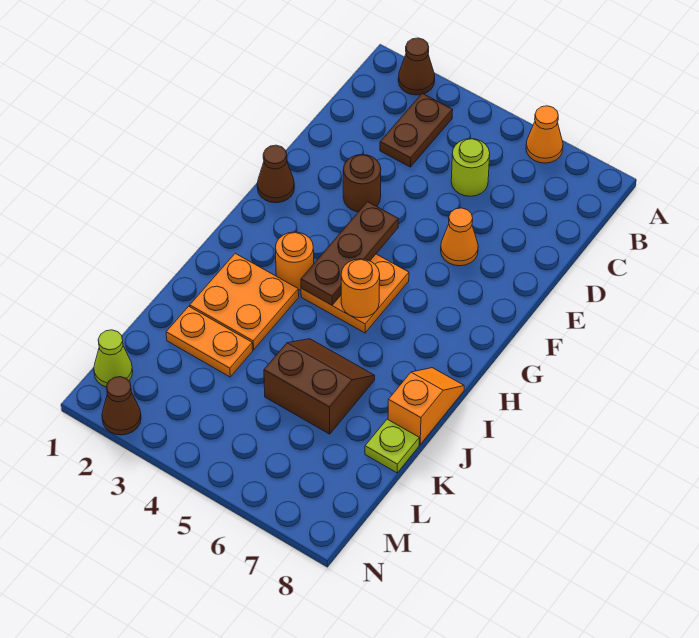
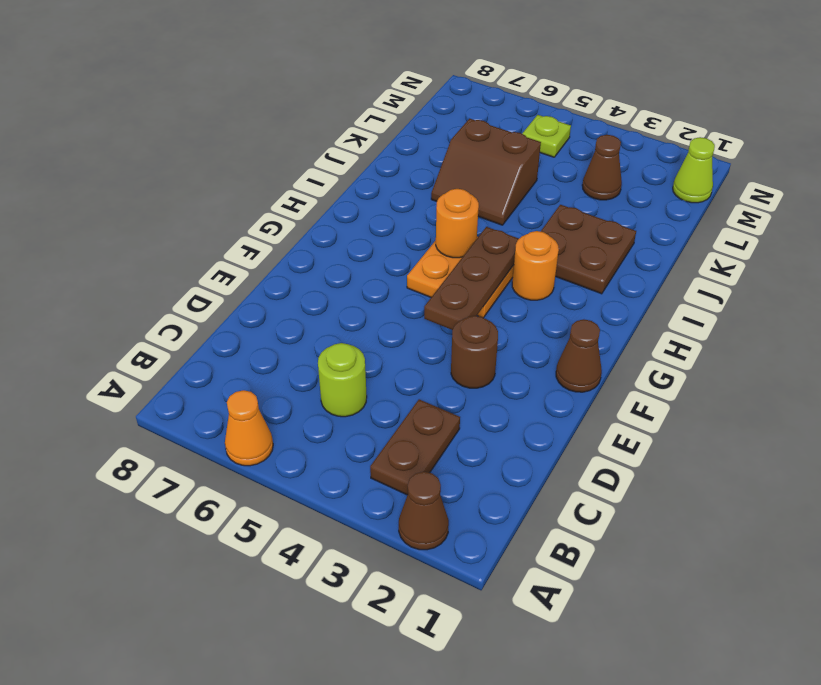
orange 1x1 cone [441,208,478,266] -> none
orange 2x2 plate [190,253,299,350] -> brown 2x2 plate [541,205,636,294]
orange 1x2 slope [388,368,464,444] -> none
orange 1x2 plate [166,306,253,377] -> none
lime 1x1 plate [365,419,419,473] -> lime 1x1 plate moved to [522,115,571,157]
brown 1x1 cone [102,377,141,435] -> brown 1x1 cone moved to [582,135,622,200]

